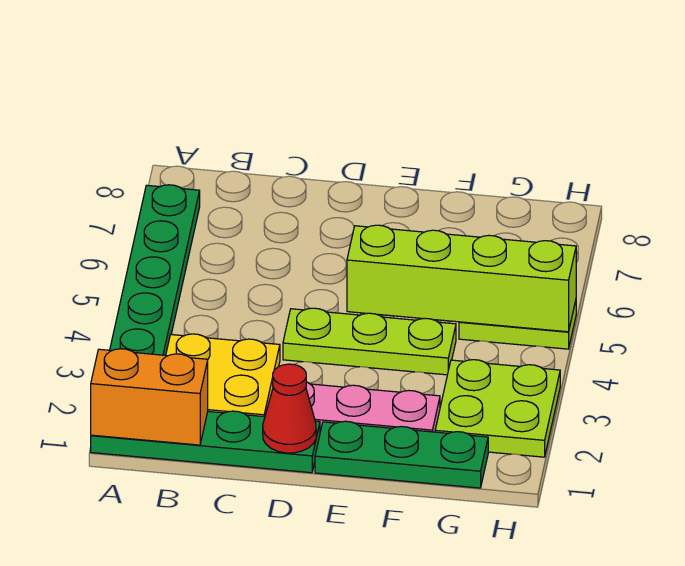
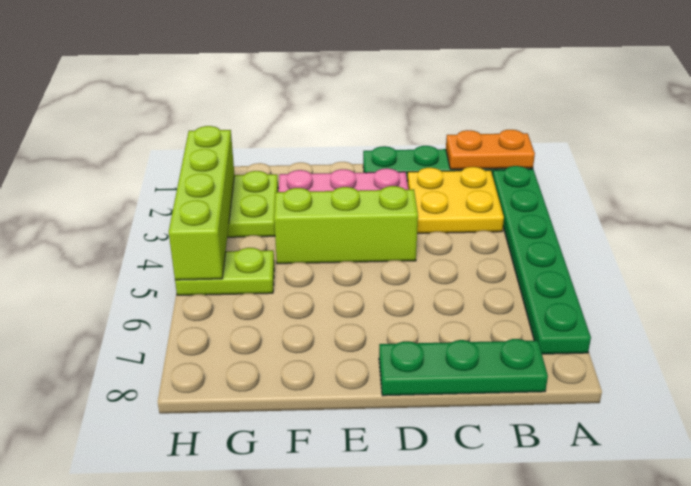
orange 1x2 brick [91,349,208,445] -> orange 1x2 plate [446,130,535,169]
red 1x1 cone [263,364,316,453] -> none
lime 1x3 plate [283,308,456,375] -> lime 1x3 brick [274,186,418,264]
green 1x3 plate [315,421,488,488] -> green 1x3 plate moved to [379,339,548,396]
lime 1x4 brick [347,225,576,332] -> lime 1x4 brick turned to [169,126,234,280]

